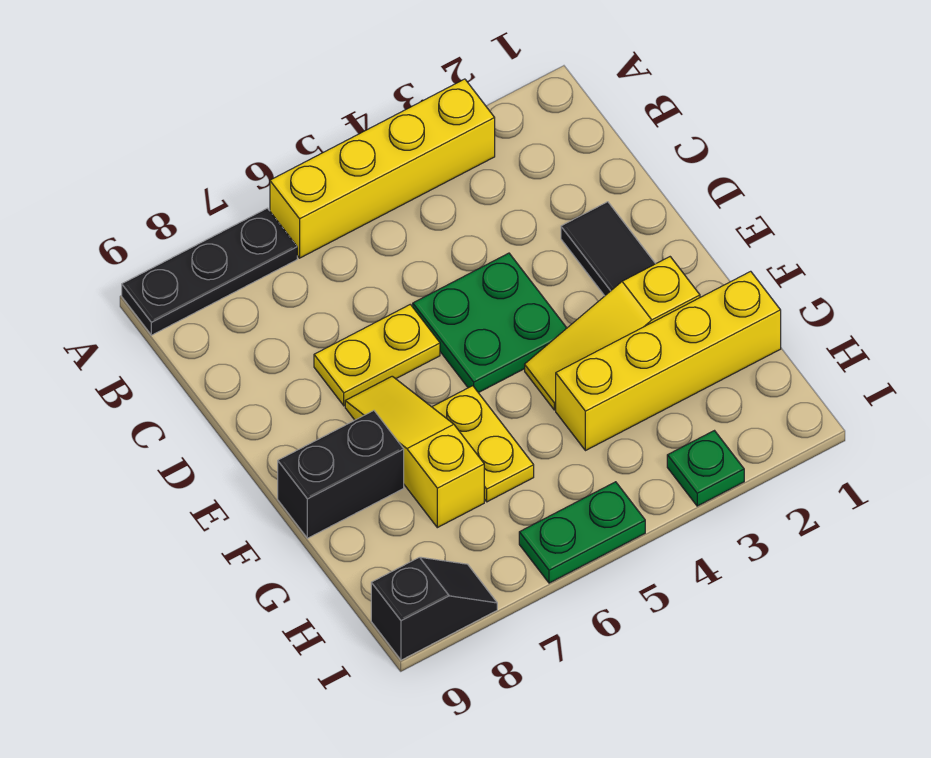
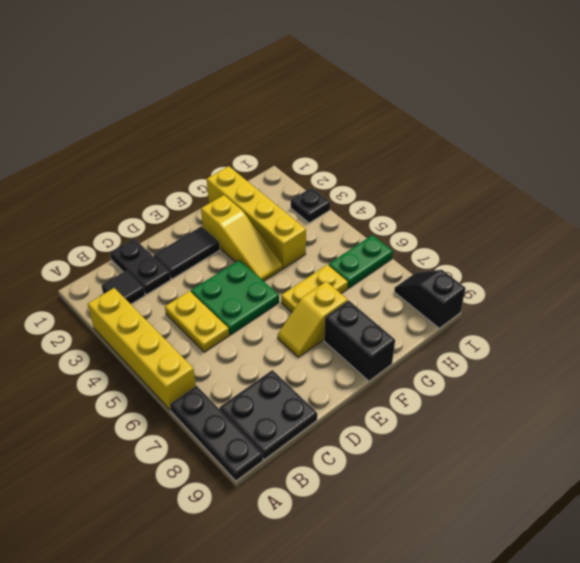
none -> black 1x1 tile [101,271,145,304]
none -> black 2x2 plate [220,370,317,459]
none -> black 1x2 plate [110,238,171,295]
yellow 1x2 plate [314,304,440,406] -> yellow 1x2 plate moved to [165,291,229,352]
yellow 1x3 slope [345,376,484,528] -> yellow 1x2 slope [278,281,348,357]
green 1x1 plate [667,431,744,506] -> black 1x1 plate [291,188,330,223]
green 1x2 plate [519,482,645,583] -> green 1x2 plate turned to [329,235,393,288]

